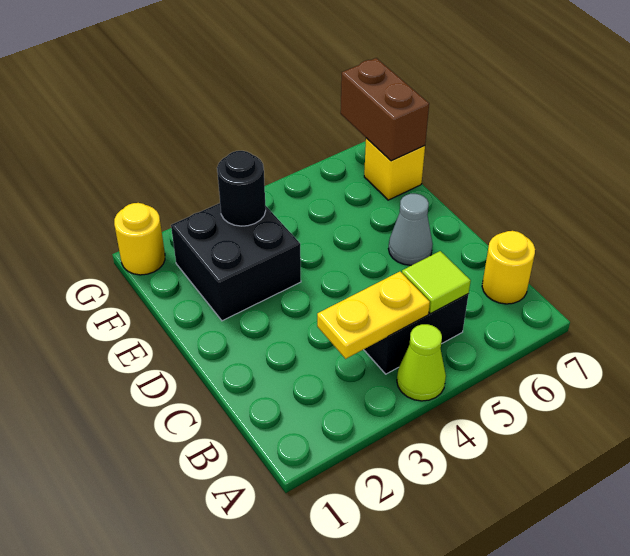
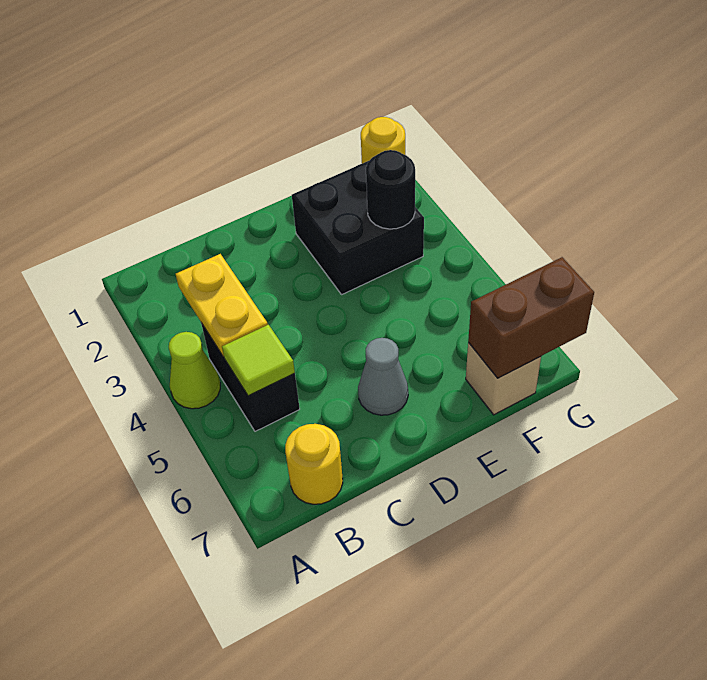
yellow 1x1 brick [364,138,425,200] -> tan 1x1 brick [466,343,541,415]

